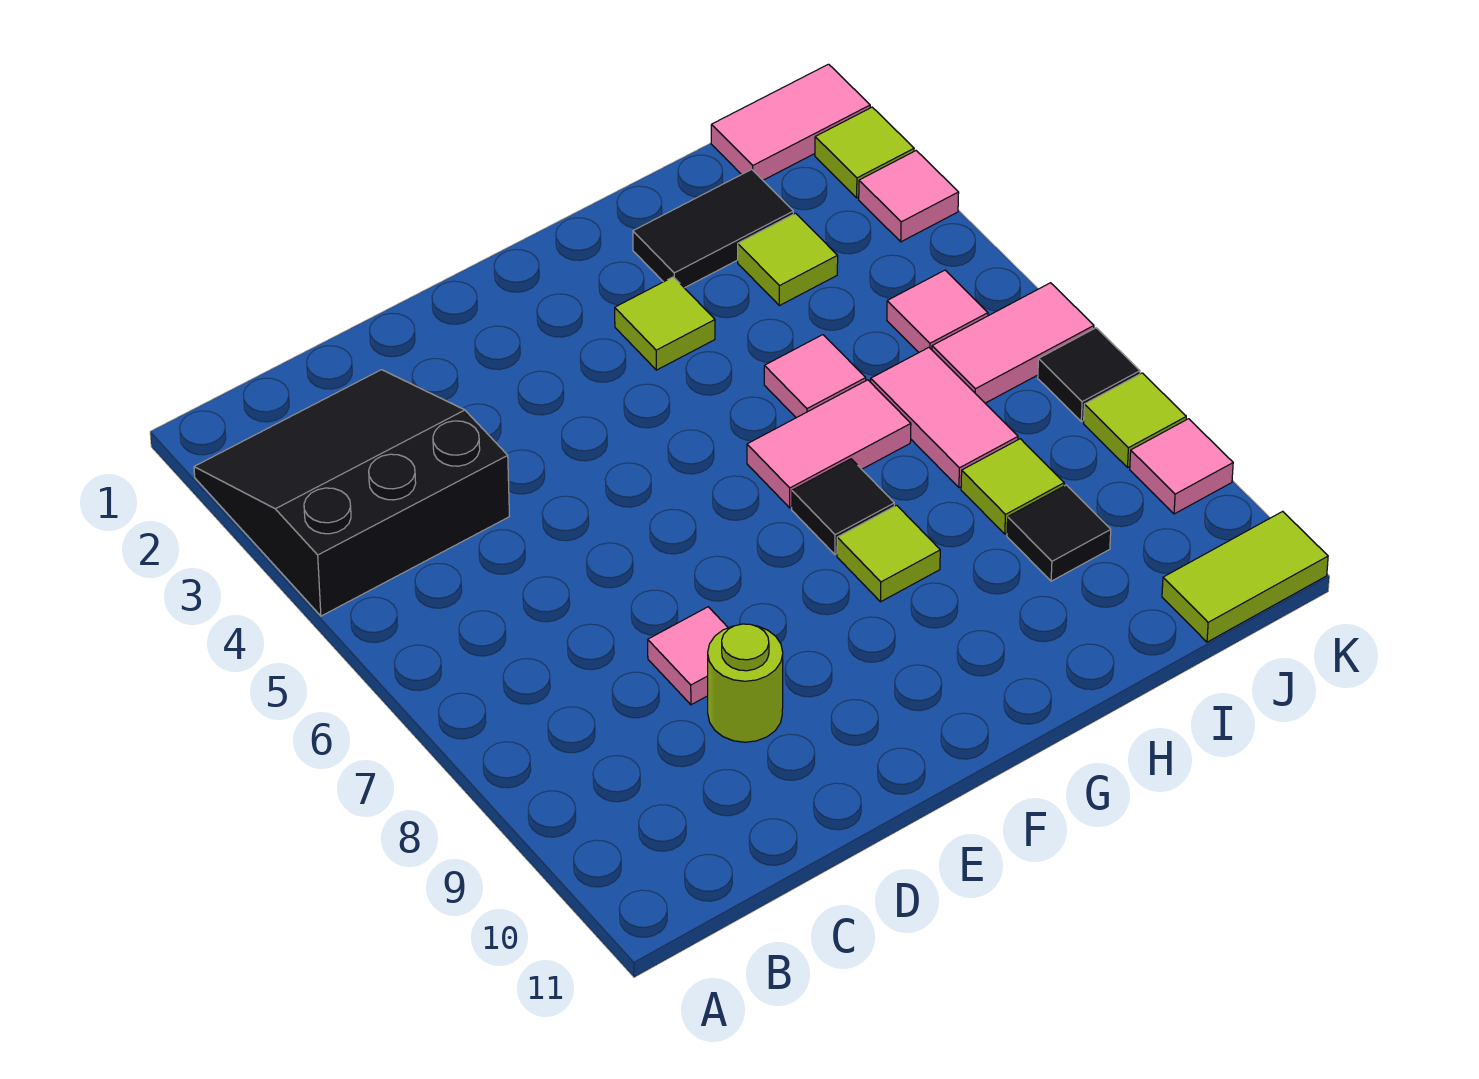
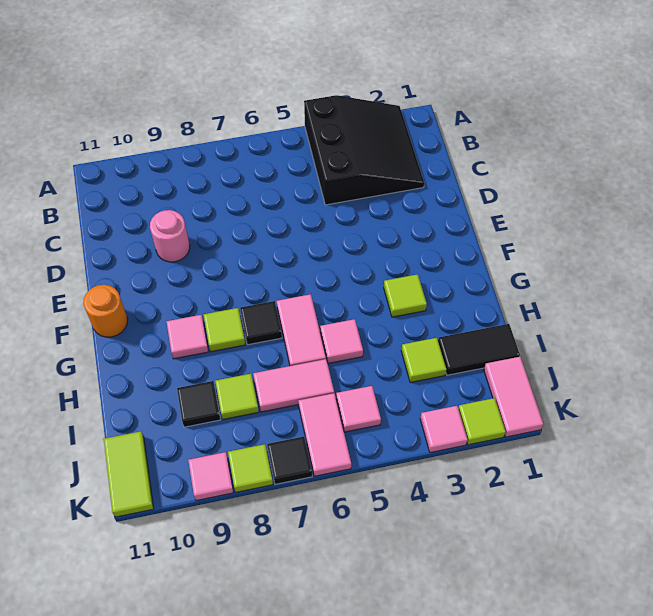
pink 1x1 tile [648,607,728,705] -> pink 1x1 tile moved to [167,315,208,359]
lime 1x1 round brick [708,624,783,742] -> pink 1x1 round brick [150,210,190,262]
none -> orange 1x1 round brick [83,285,128,337]
black 1x2 tile [633,169,793,288] -> black 1x2 tile turned to [438,324,520,375]

